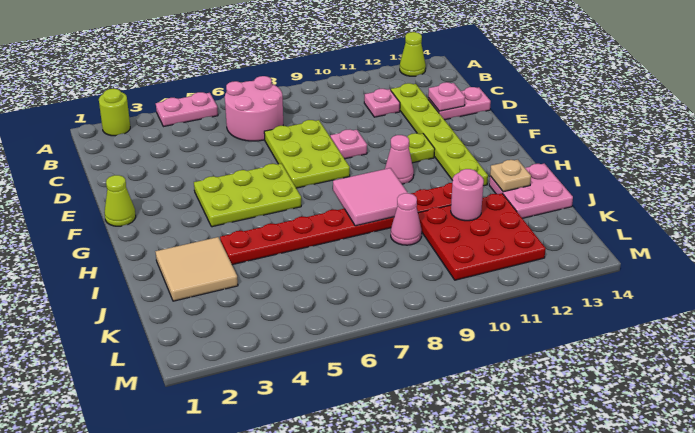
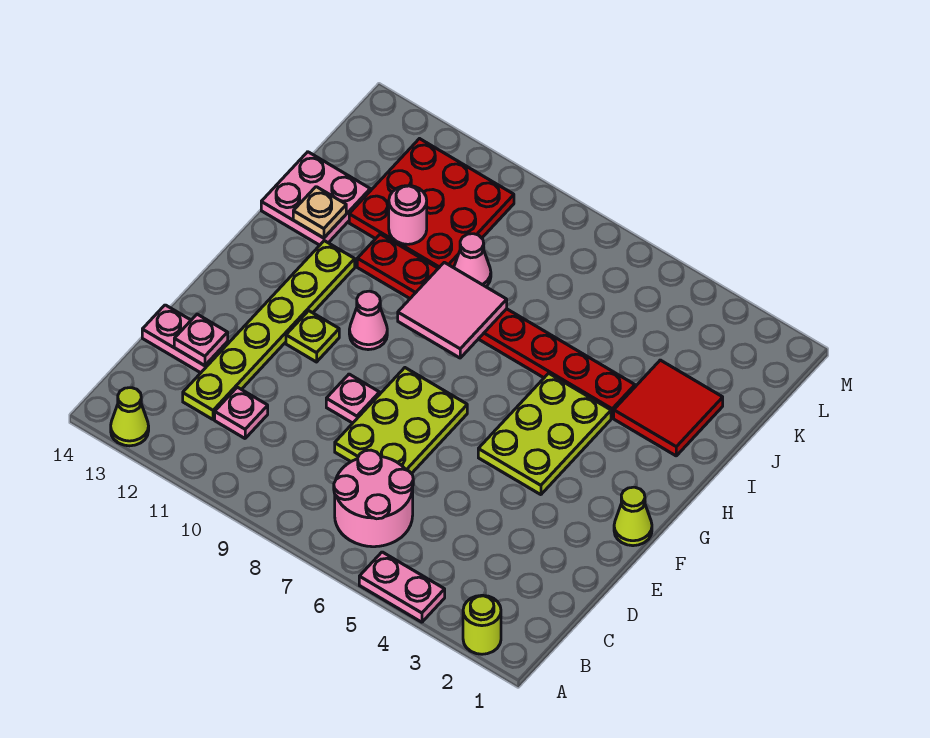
lime 2x3 plate [194,164,301,227] -> lime 2x3 plate turned to [478,373,611,495]
tan 2x2 tile [155,237,238,301] -> red 2x2 tile [614,360,723,456]

